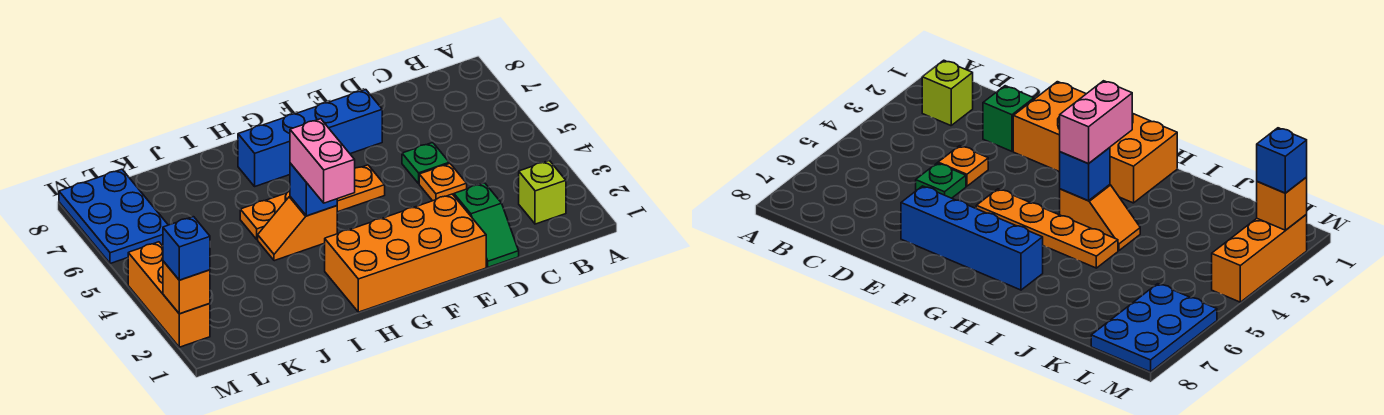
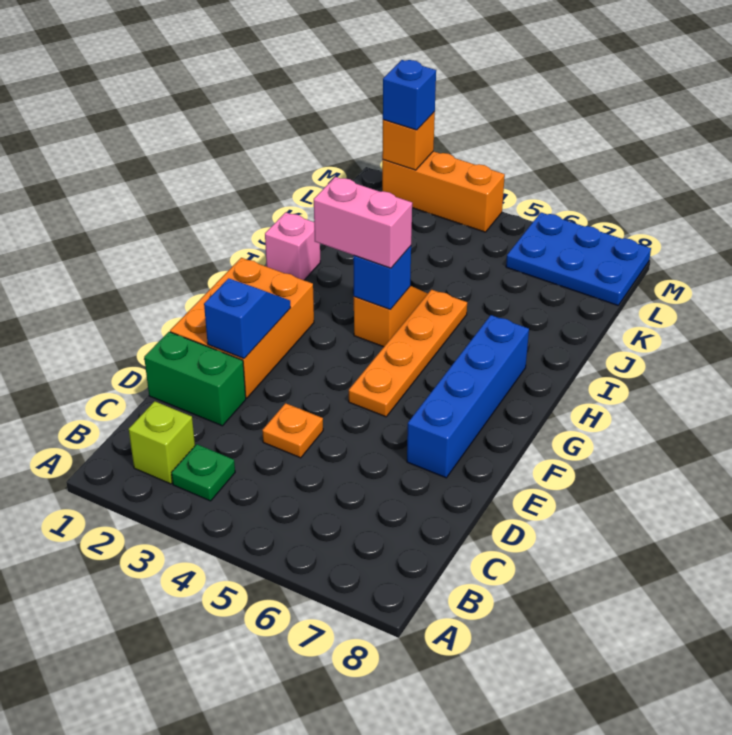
green 1x2 slope [454,183,519,267] -> green 1x2 brick [144,332,246,426]
green 1x1 plate [402,143,449,183] -> green 1x1 plate moved to [172,444,235,501]
orange 2x4 brick [325,194,486,312] -> orange 2x3 brick [170,258,314,398]
none -> blue 1x2 slope [204,278,290,358]
none -> pink 1x1 brick [265,212,320,280]

